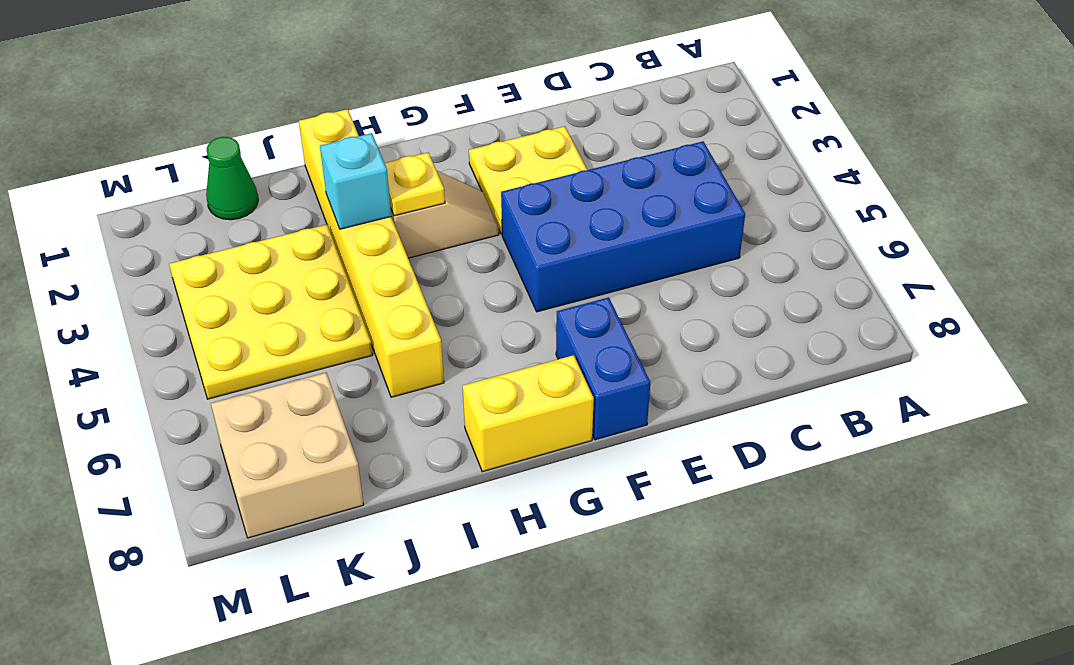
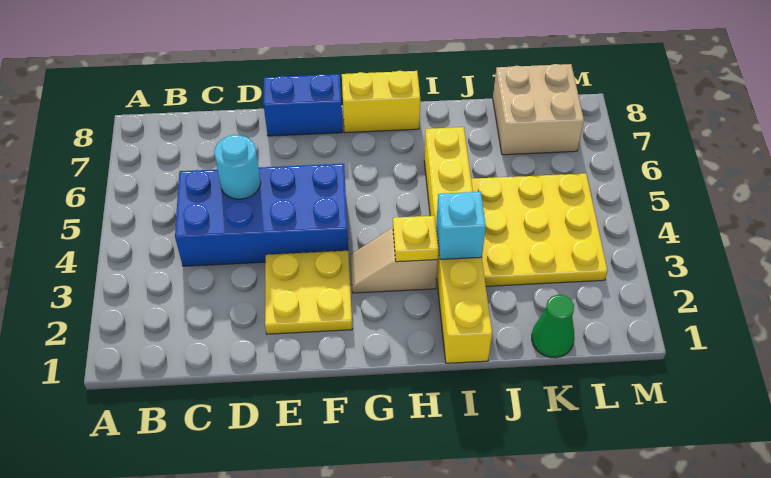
none -> cyan 1x1 round brick [214,135,261,199]
blue 1x2 brick [556,297,650,440] -> blue 1x2 brick turned to [263,74,343,136]

